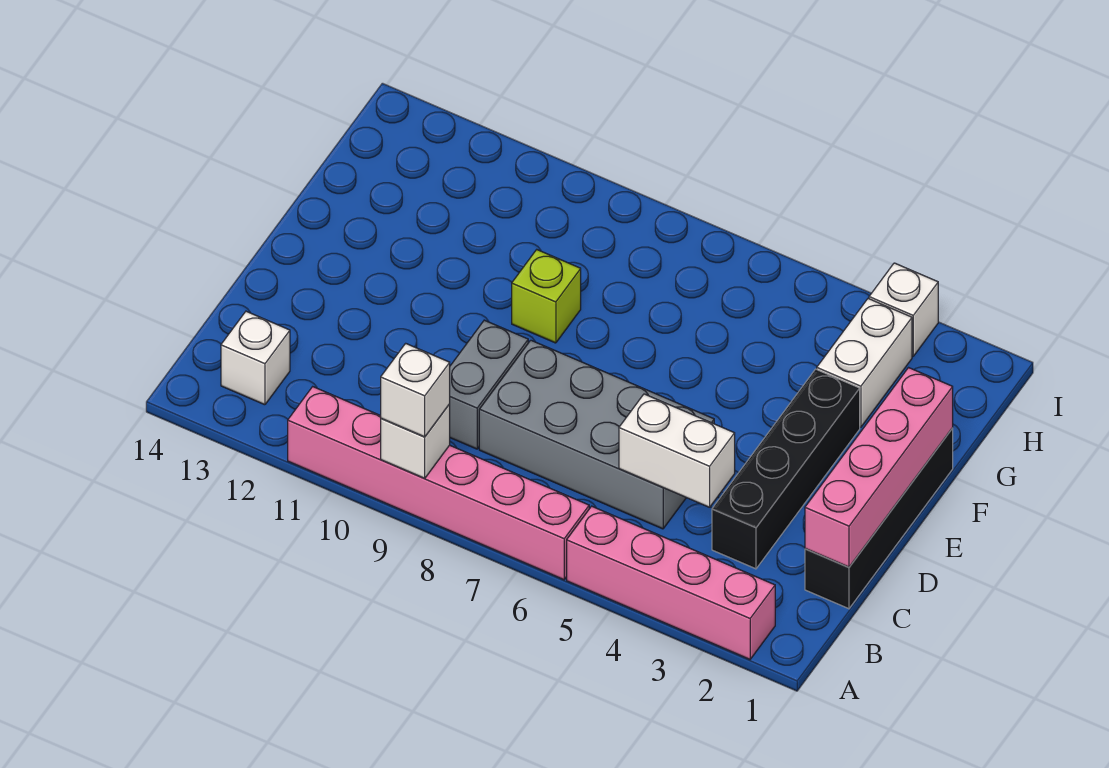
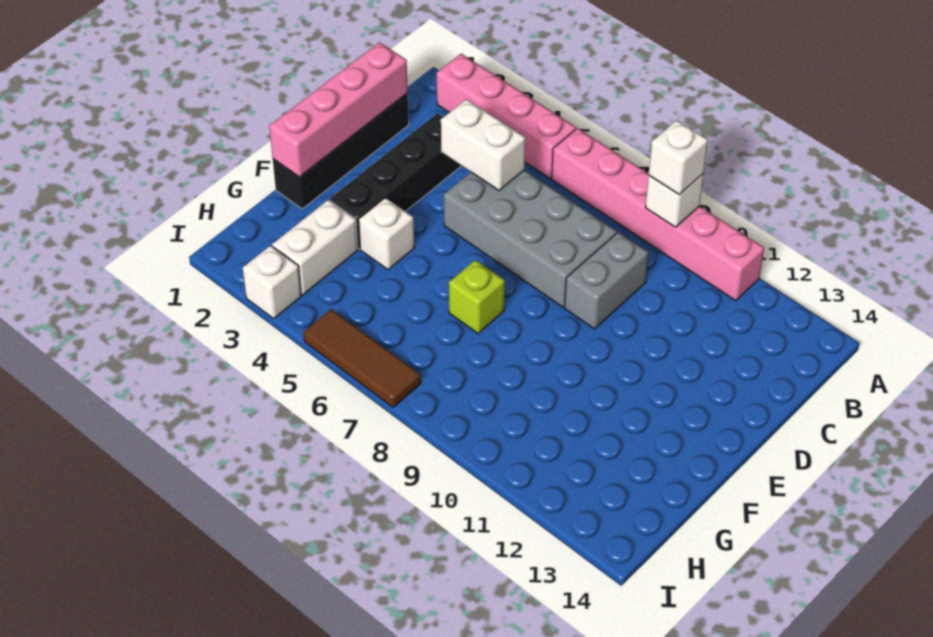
white 1x1 brick [221,311,290,405] -> white 1x1 brick moved to [359,198,414,270]
lime 1x1 brick [512,250,581,343] -> lime 1x1 brick moved to [449,260,505,333]
none -> brown 1x3 tile [303,309,421,407]

